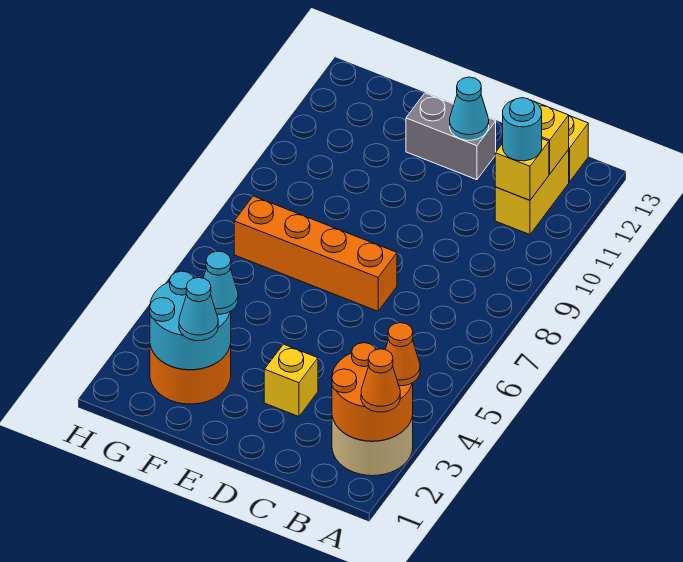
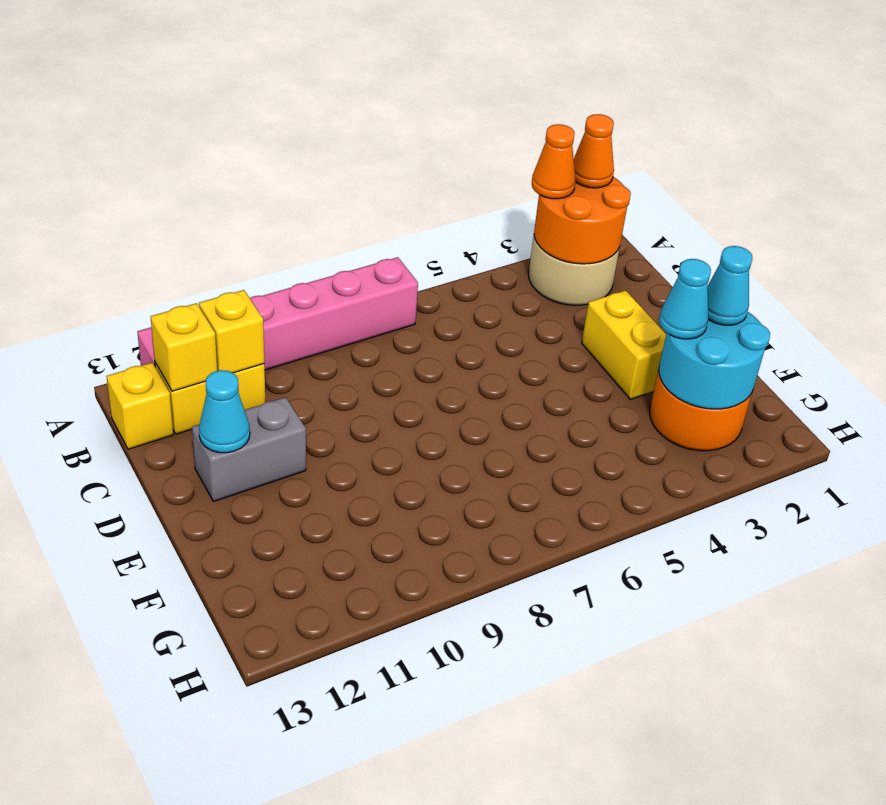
none -> pink 1x6 brick [137,257,418,370]
cyan 1x1 round brick [503,98,542,161] -> none
yellow 1x1 brick [264,344,318,417] -> yellow 1x2 brick [582,290,666,400]
orange 1x4 brick [234,196,397,311] -> none
grey 1x2 brick [406,93,496,180] -> grey 1x2 brick turned to [192,397,306,502]

